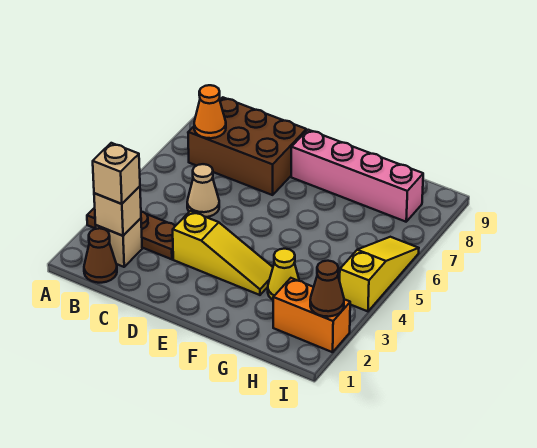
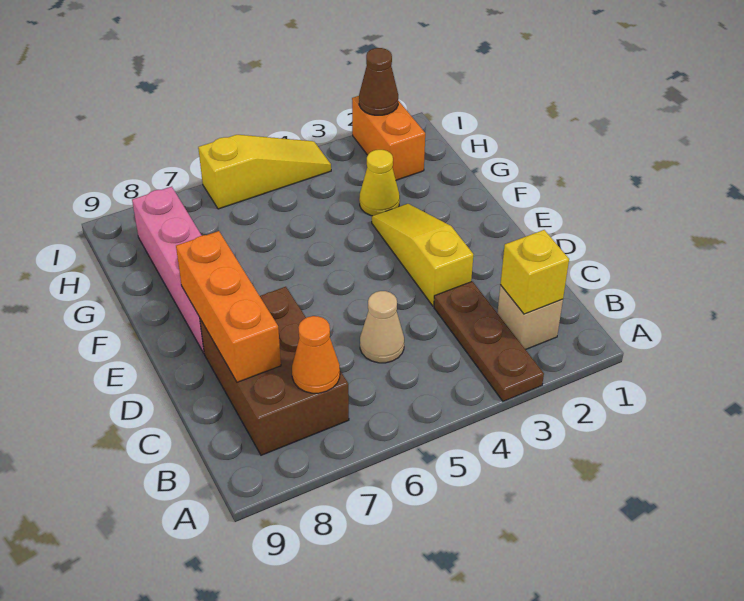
brown 1x1 cone [84,228,117,283] -> none
tan 1x1 brick [94,186,141,236] -> yellow 1x1 brick [500,230,569,314]
tan 1x1 brick [93,143,140,204] -> none
none -> orange 1x3 brick [176,231,281,382]
yellow 1x3 slope [340,237,419,311] -> yellow 1x3 slope turned to [198,135,331,209]

